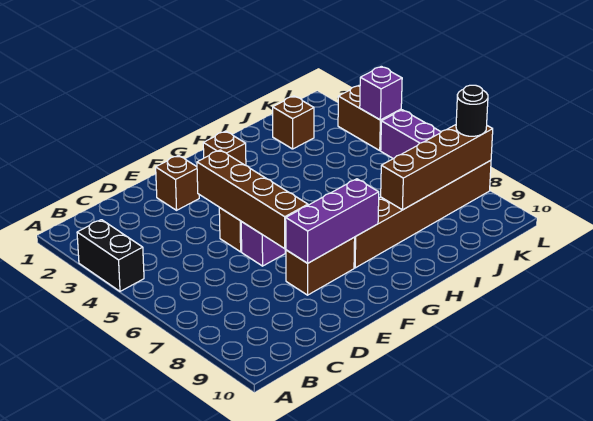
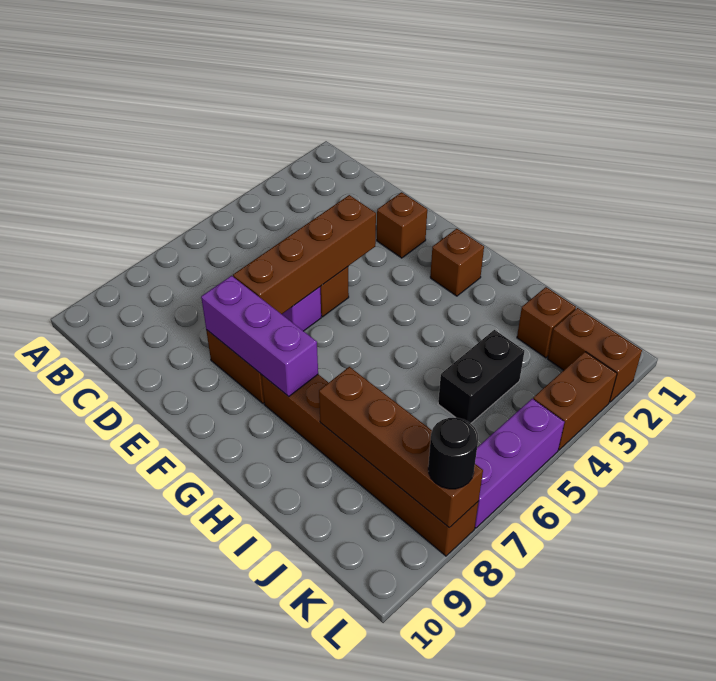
black 1x2 brick [77,220,144,291] -> black 1x2 brick moved to [438,330,524,423]
none -> brown 1x2 brick [548,308,642,402]
purple 1x1 brick [360,66,402,120] -> none

